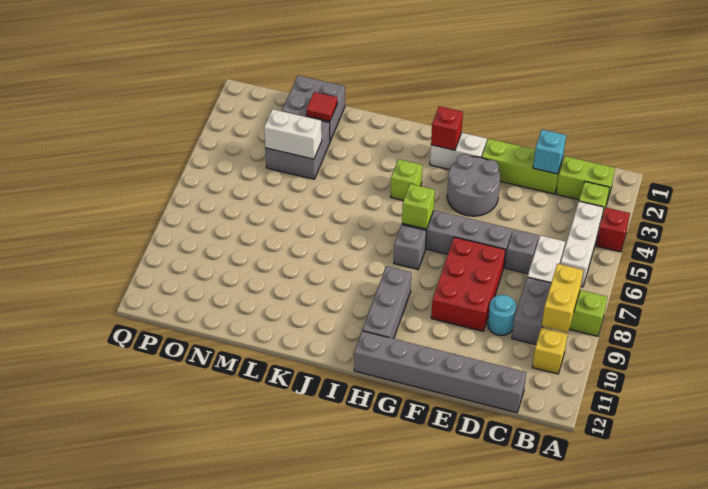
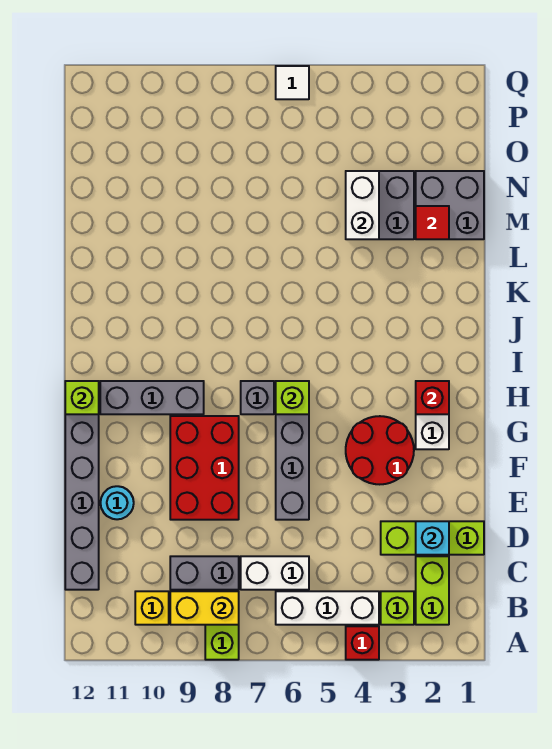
lime 1x3 brick [482,139,563,194] -> lime 1x3 brick turned to [381,521,484,555]
grey 1x1 brick [505,229,539,274] -> none
cyan 1x1 round brick [488,295,516,336] -> cyan 1x1 round brick moved to [100,486,134,519]
red 2x3 brick [431,237,506,331] -> red 2x3 brick turned to [170,416,239,520]
grey 2x2 round brick [447,154,500,216] -> red 2x2 round brick [346,416,414,484]
lime 1x1 brick [391,159,422,200] -> lime 1x1 brick moved to [65,381,99,414]
none -> white 1x1 tile [276,66,309,99]

